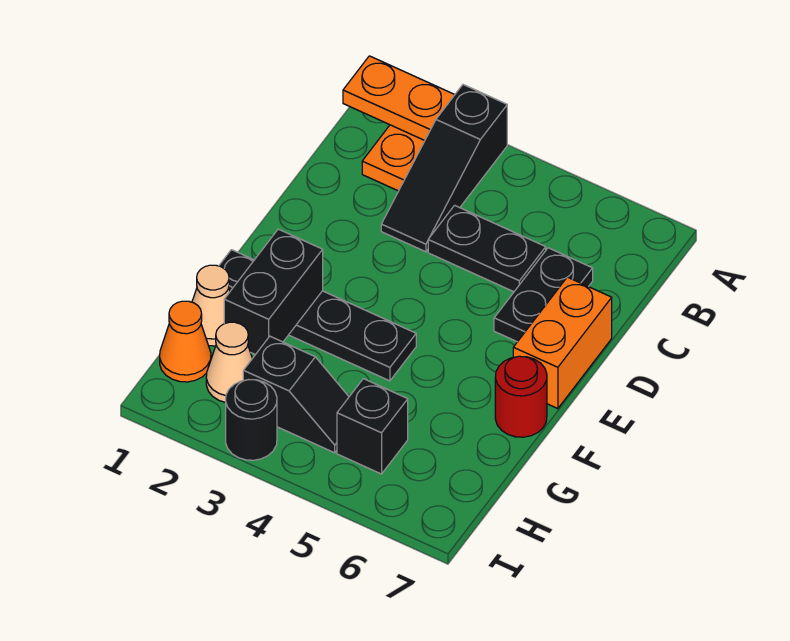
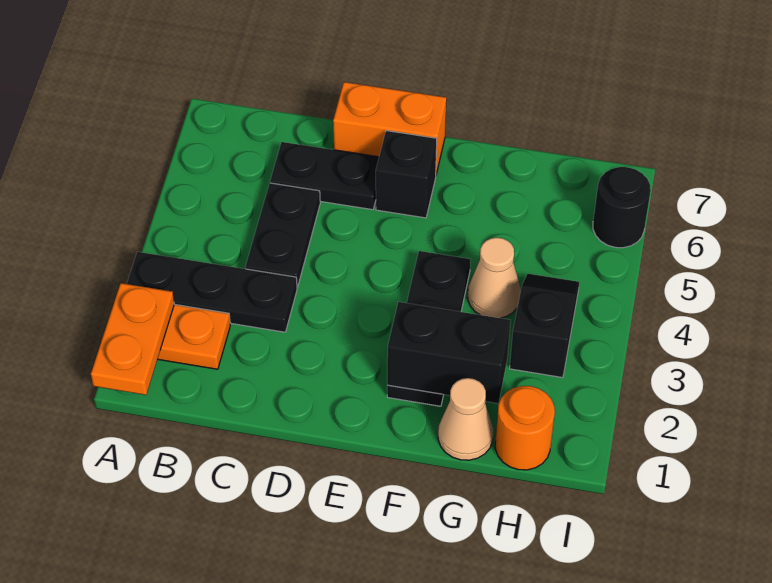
black 1x3 slope [381,85,507,252] -> black 1x3 plate [127,252,297,332]
black 1x4 plate [219,250,416,381] -> black 1x3 plate [387,251,471,406]
red 1x1 round brick [495,356,547,437] -> none
orange 1x1 cone [160,301,211,382] -> orange 1x1 round brick [495,386,555,470]
tan 1x1 cone [206,322,252,402] -> tan 1x1 cone moved to [468,237,521,318]
black 1x1 brick [337,379,408,474] -> black 1x1 brick moved to [376,131,437,218]
black 1x1 round brick [226,380,277,460] -> black 1x1 round brick moved to [593,167,651,248]

